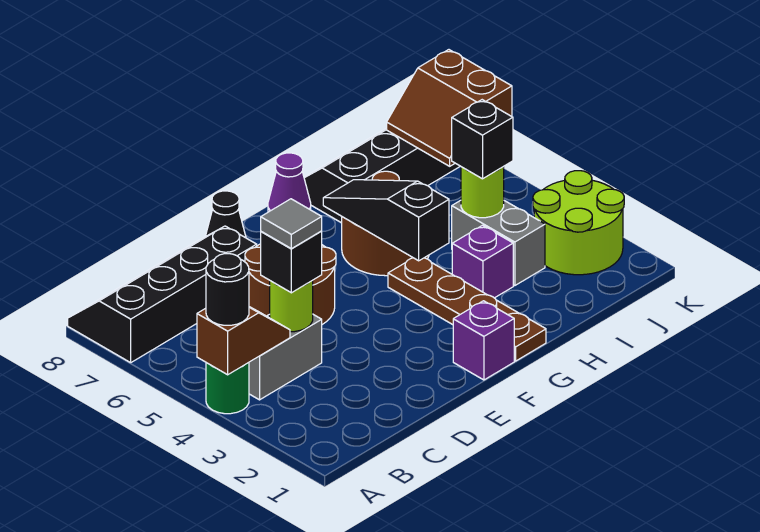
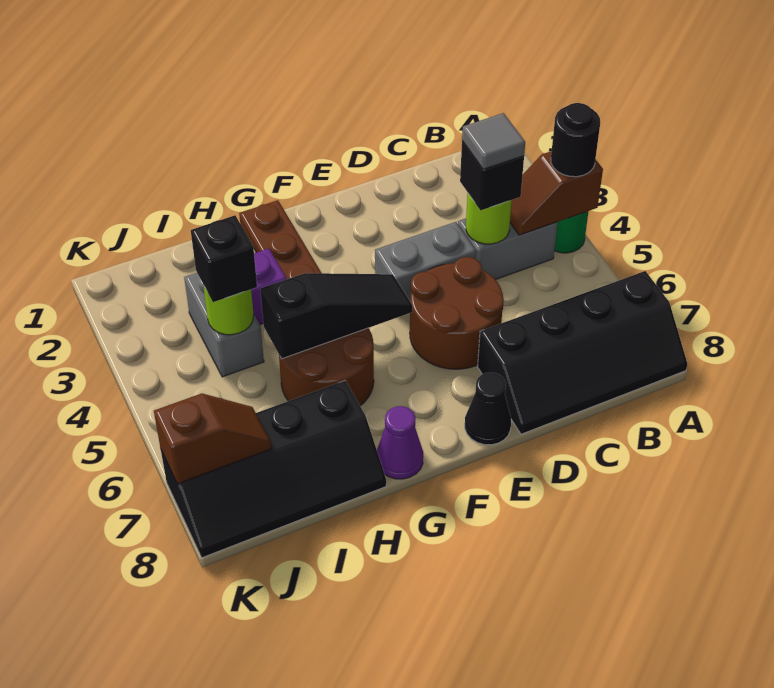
none -> grey 1x2 brick [375,222,476,301]
purple 1x1 brick [453,301,514,380] -> none
black 1x3 slope [323,180,449,261] -> black 1x3 slope turned to [260,273,412,359]
lime 2x2 round brick [533,171,624,275] -> none
brown 2x2 slope [387,50,512,166] -> brown 1x2 slope [154,393,272,484]

